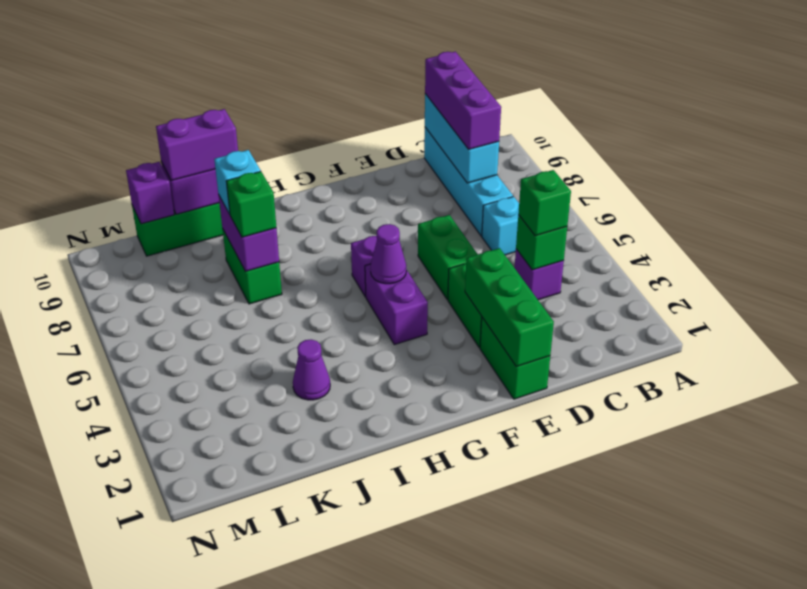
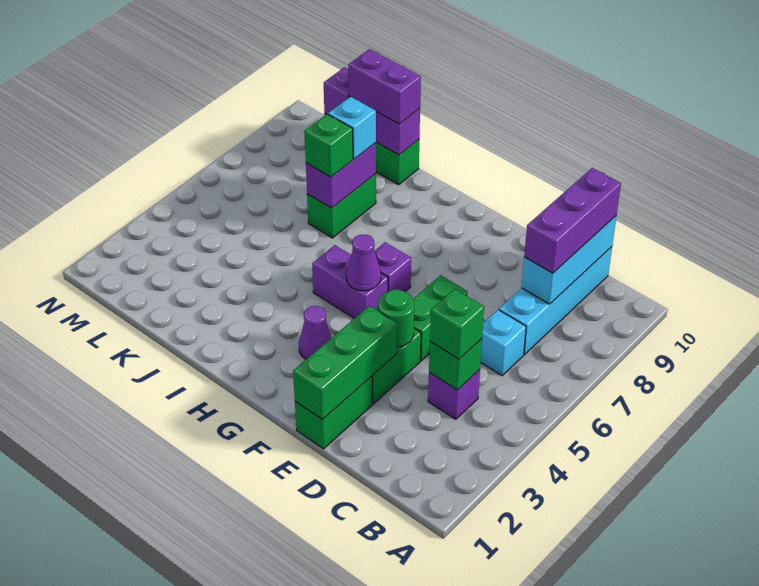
none -> green 1x1 round brick [378,290,414,347]
purple 1x2 brick [365,264,428,345] -> purple 1x2 brick turned to [312,245,388,318]
purple 1x1 cone [293,340,330,400] -> purple 1x1 cone moved to [299,306,332,359]

